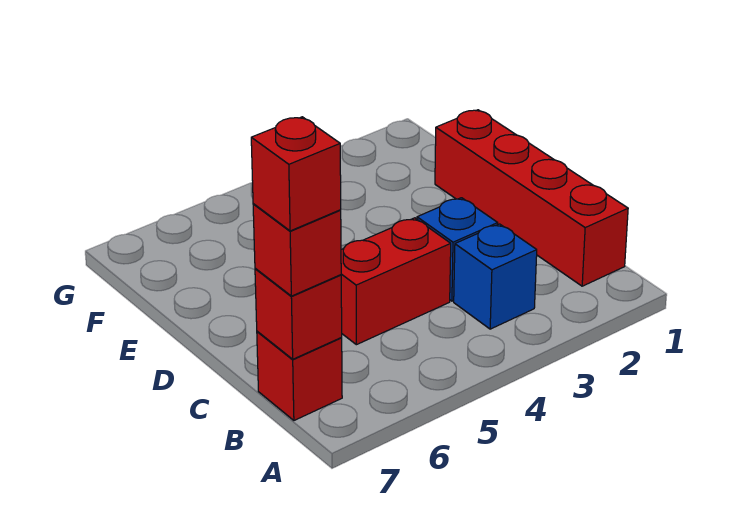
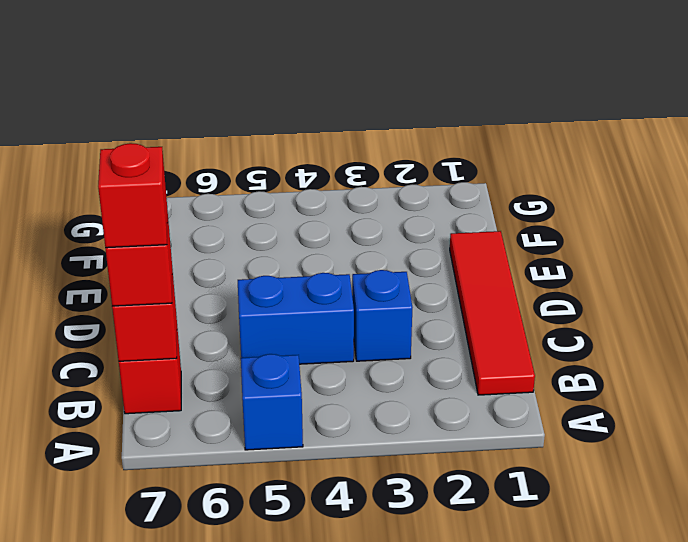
red 1x4 brick [435,110,628,286] -> red 1x4 tile [450,231,535,395]
blue 1x1 brick [454,224,537,329] -> blue 1x1 brick moved to [241,354,303,450]
red 1x2 brick [341,218,451,345] -> blue 1x2 brick [238,273,354,364]

